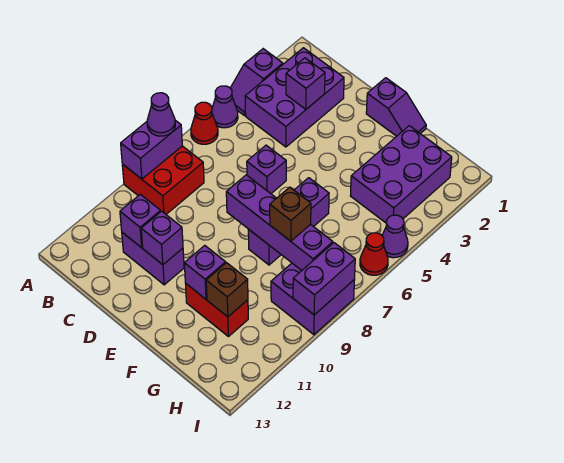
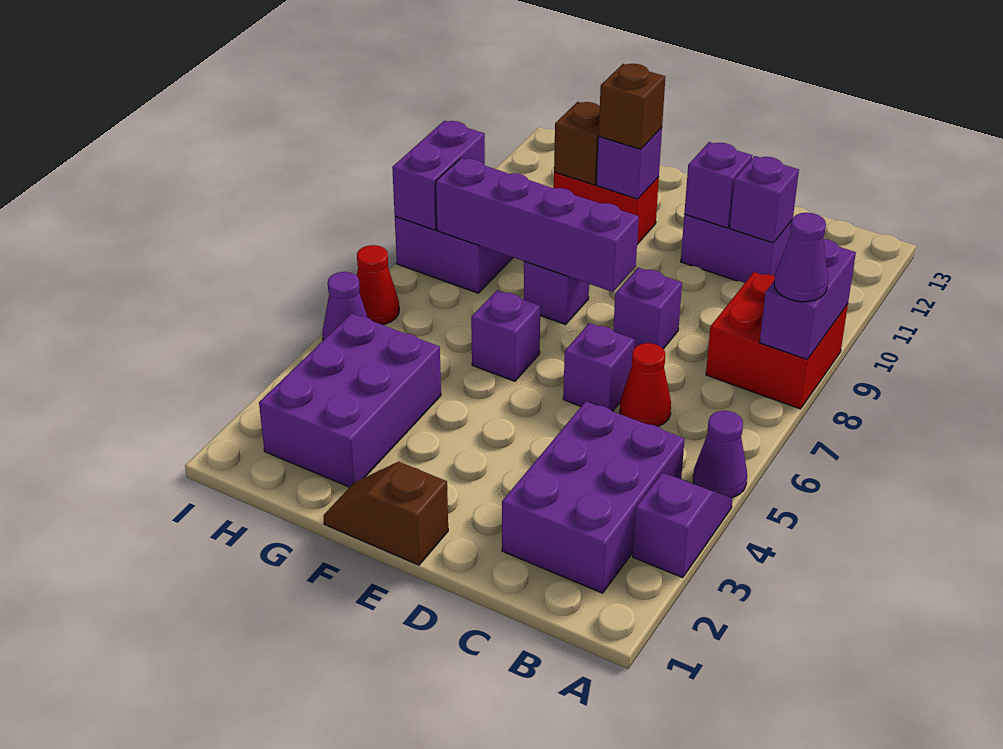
red 1x1 cone [191,102,218,144] -> red 1x1 cone moved to [620,343,671,427]
purple 1x1 brick [286,58,325,109] -> purple 1x1 brick moved to [613,268,682,349]
purple 1x2 slope [366,78,426,136] -> brown 1x2 slope [323,462,448,565]
brown 1x1 brick [270,187,311,241] -> brown 1x1 brick moved to [599,64,665,149]

